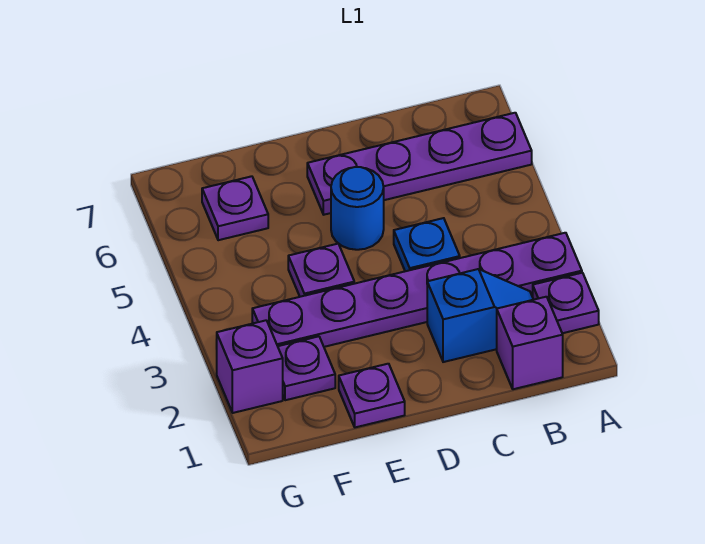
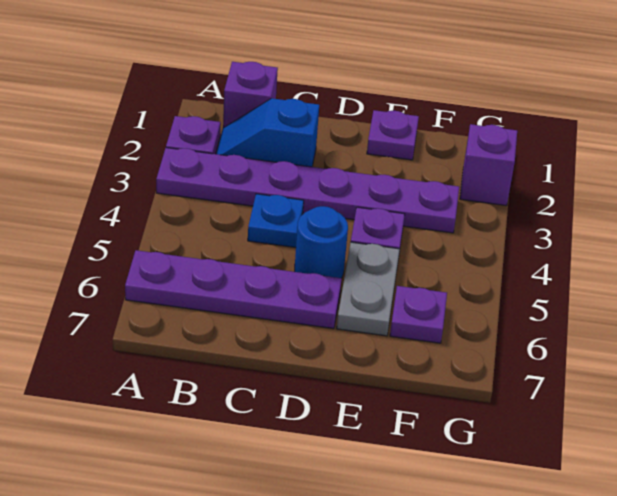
none -> grey 1x2 plate [337,242,400,336]
purple 1x1 plate [278,336,335,400] -> none

